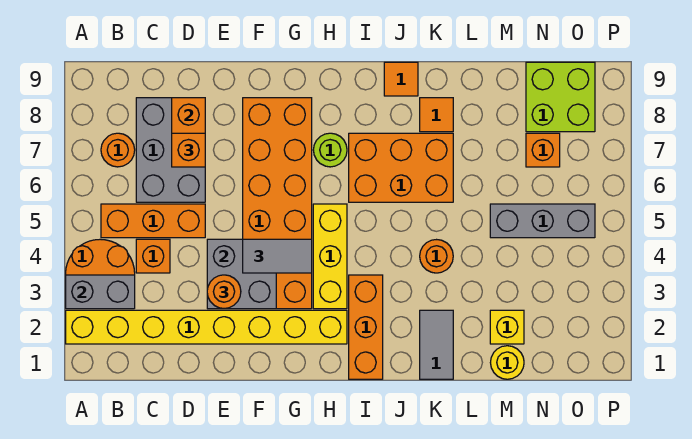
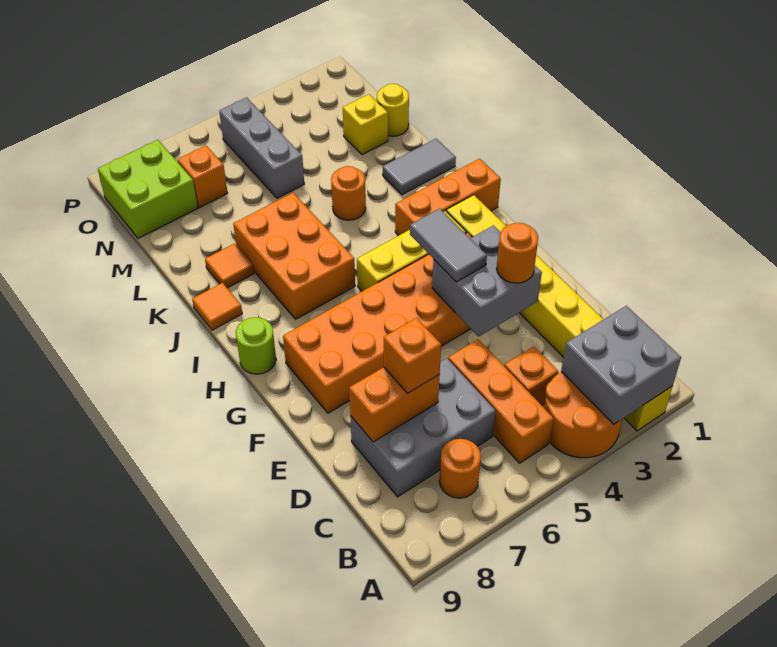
grey 1x2 brick [66,275,135,309] -> grey 2x2 brick [561,306,681,424]
lime 1x1 round brick [313,133,347,167] -> lime 1x1 round brick moved to [236,317,276,374]

